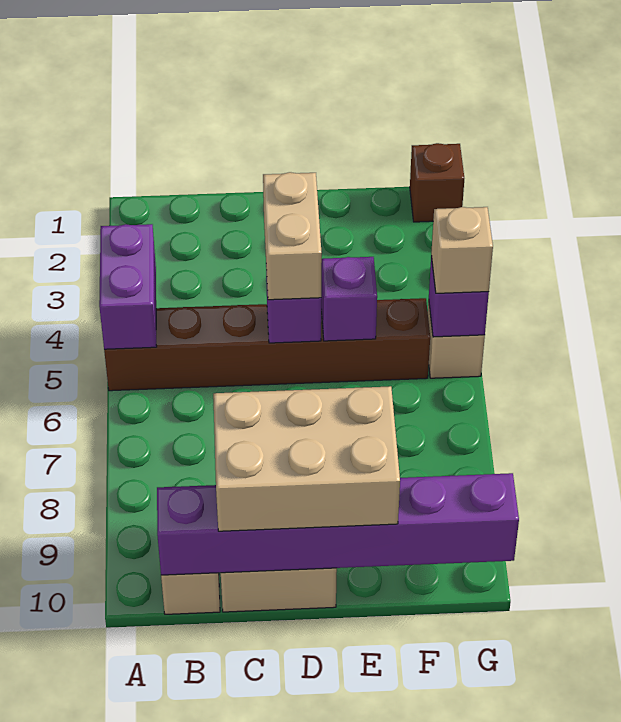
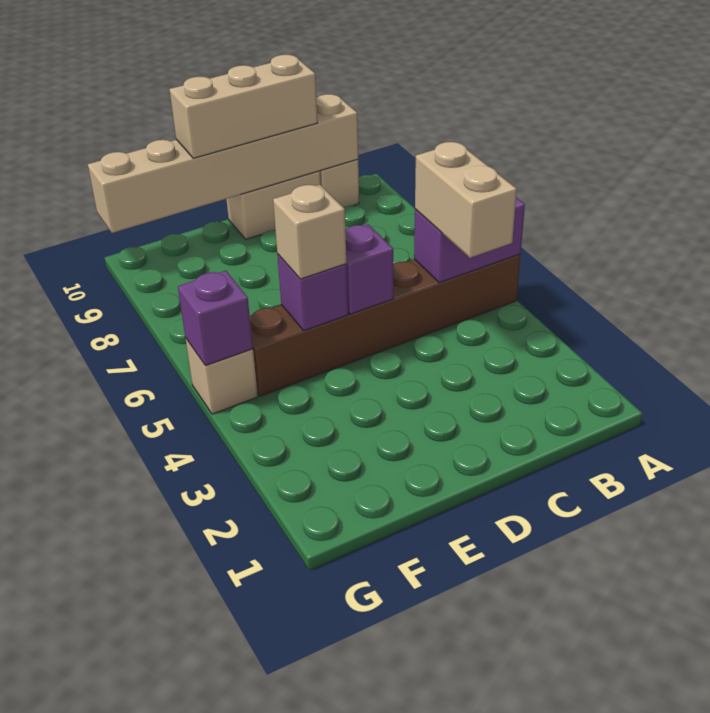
purple 1x2 brick [99,224,157,350] -> purple 1x2 brick turned to [414,197,525,283]
purple 1x6 brick [157,473,519,575] -> tan 1x6 brick [88,94,358,233]
tan 2x3 brick [213,386,400,531] -> tan 1x3 brick [169,55,317,158]
tan 1x2 brick [263,172,322,300] -> tan 1x2 brick moved to [415,142,517,258]
brown 1x1 brick [410,143,464,222] -> none
tan 1x1 brick [431,207,493,293] -> tan 1x1 brick moved to [273,185,346,279]

